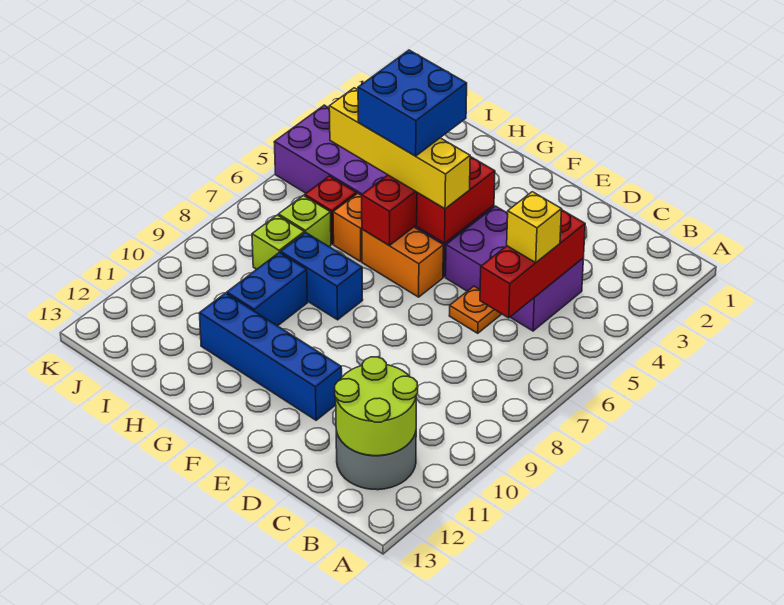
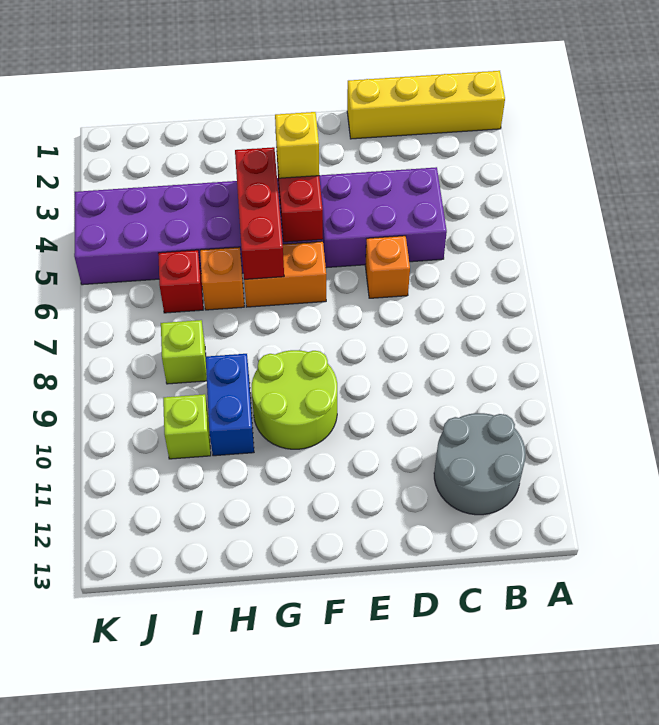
lime 2x2 round brick [335,357,418,456] -> lime 2x2 round brick moved to [252,350,337,449]
red 1x3 brick [480,210,585,318] -> none
yellow 1x1 brick [507,192,562,263] -> yellow 1x1 brick moved to [275,112,319,178]
orange 1x1 plate [449,286,501,333] -> orange 1x1 brick [365,236,410,298]
blue 1x4 brick [199,293,342,420] -> none
yellow 1x4 brick [329,88,470,209] -> yellow 1x4 brick moved to [347,71,505,139]
blue 2x2 brick [358,50,467,156] -> none
blue 1x2 brick [281,233,363,320] -> none
lime 1x1 brick [279,196,331,247] -> lime 1x1 brick moved to [163,394,211,459]

